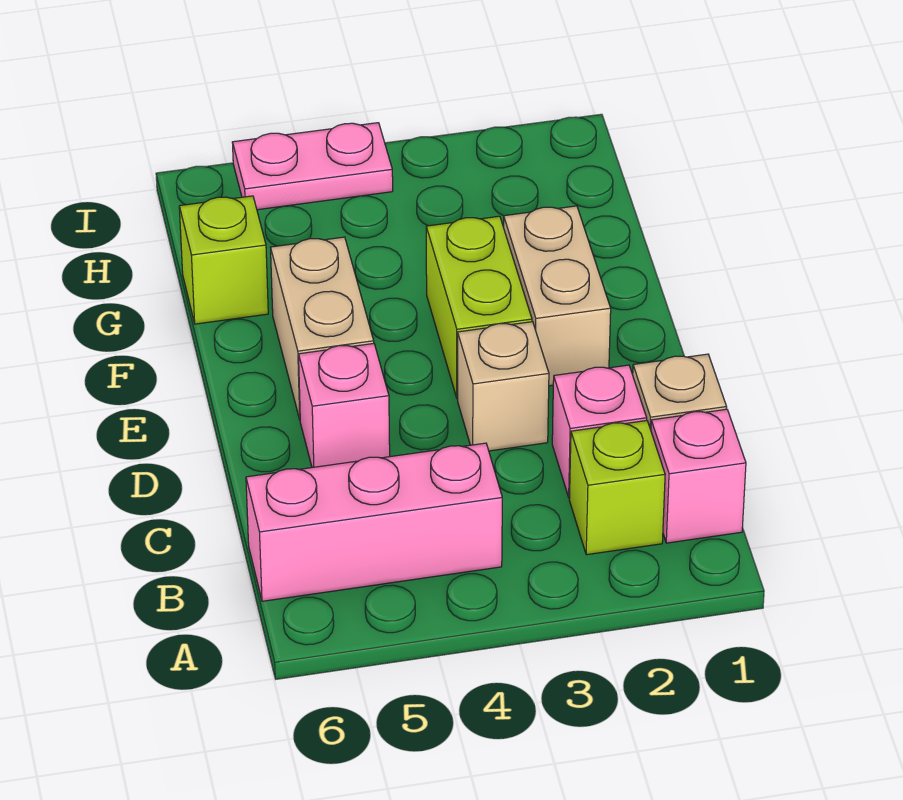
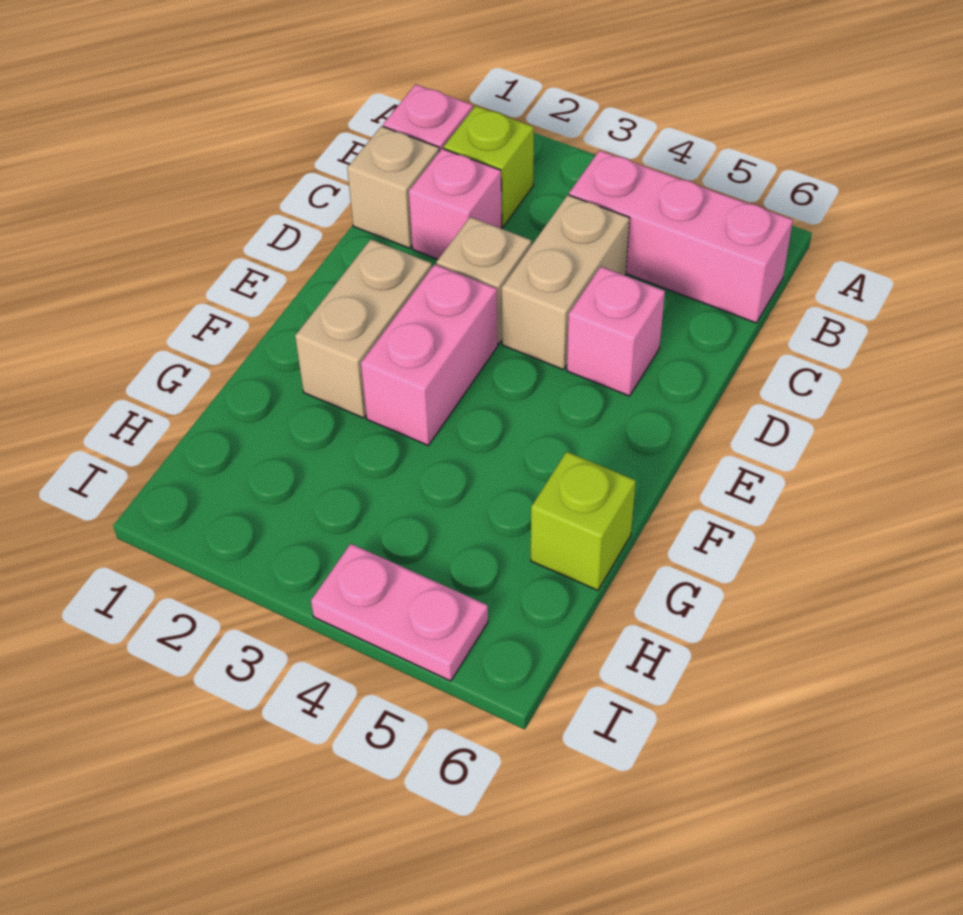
lime 1x2 brick [426,216,532,399] -> pink 1x2 brick [361,264,498,445]
tan 1x2 brick [271,237,374,419] -> tan 1x2 brick moved to [502,195,630,370]

